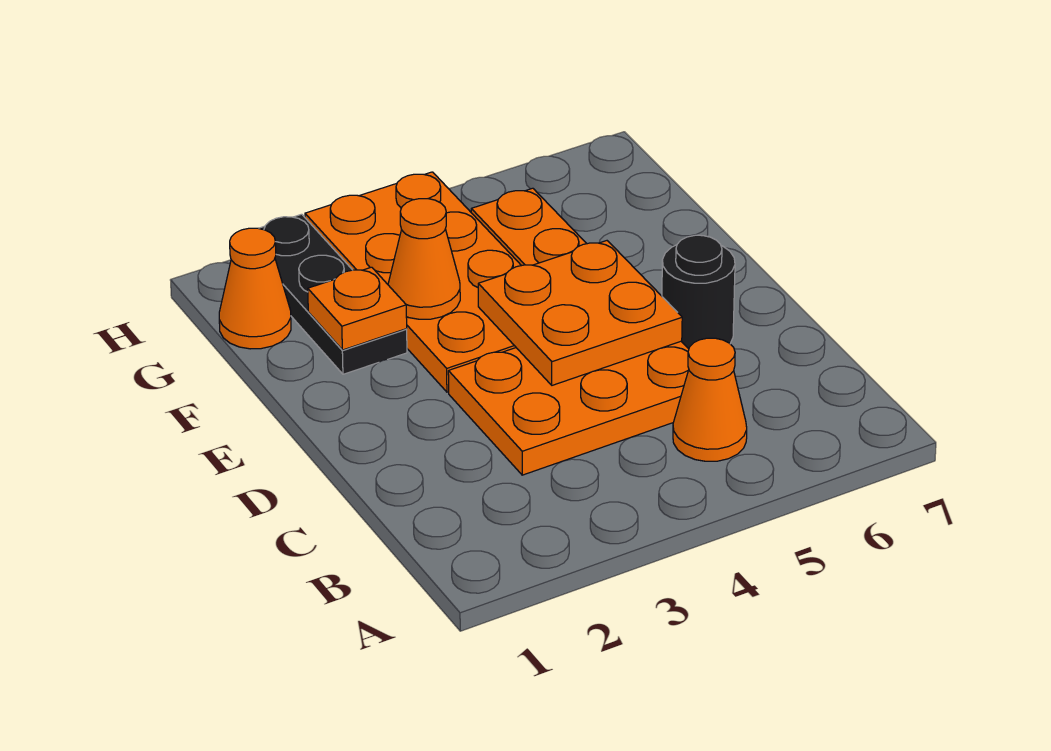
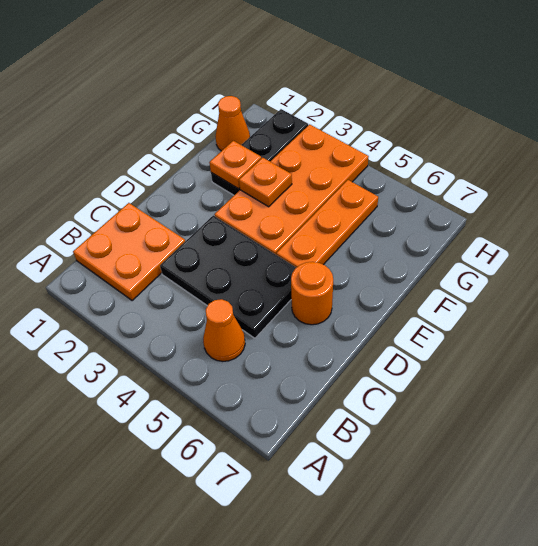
orange 2x3 plate [448,341,689,475] -> black 2x3 plate [160,215,296,338]
orange 2x2 plate [478,241,682,385] -> orange 2x2 plate moved to [73,203,185,301]
black 1x1 round brick [662,235,735,349] -> orange 1x1 round brick [291,262,333,325]
orange 1x1 cone [388,199,460,319] -> orange 1x1 plate [239,158,292,207]

